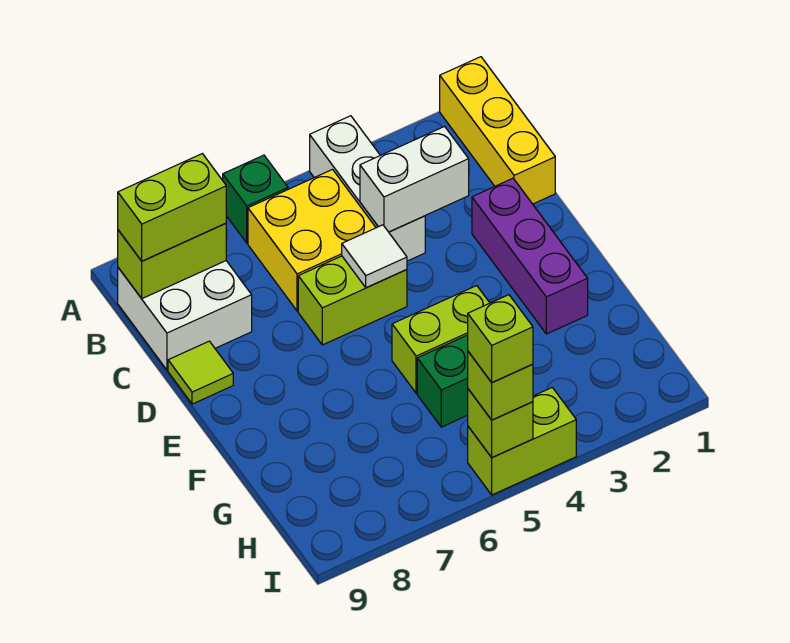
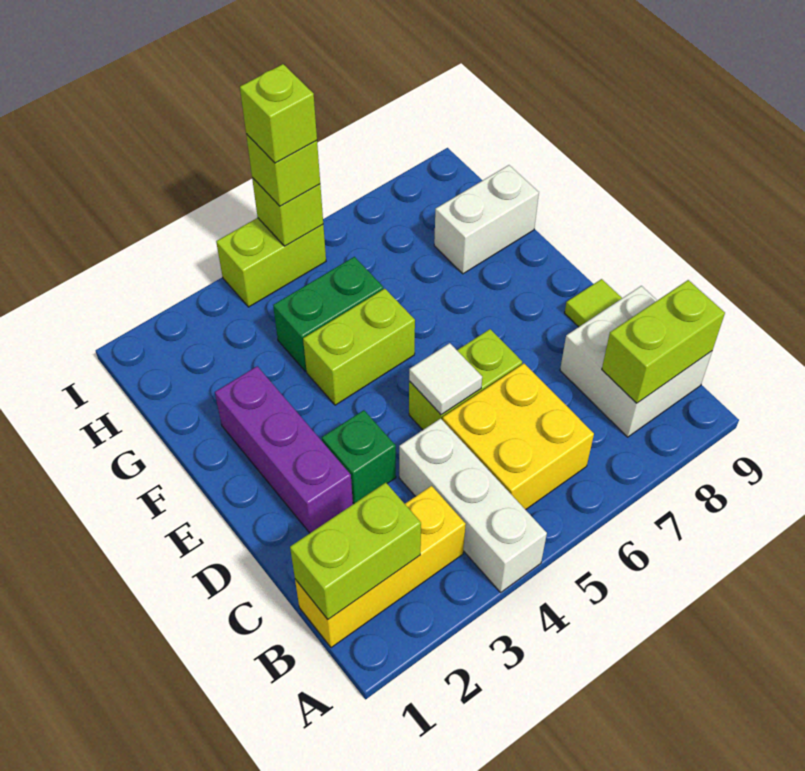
yellow 1x3 brick [440,57,555,204] -> yellow 1x3 brick turned to [295,486,466,648]
green 1x1 brick [223,155,288,243] -> green 1x1 brick moved to [322,410,396,503]
lime 1x2 brick [118,154,226,261] -> lime 1x2 brick moved to [290,483,421,619]
white 1x2 brick [360,127,469,232] -> white 1x2 brick moved to [434,165,539,274]

